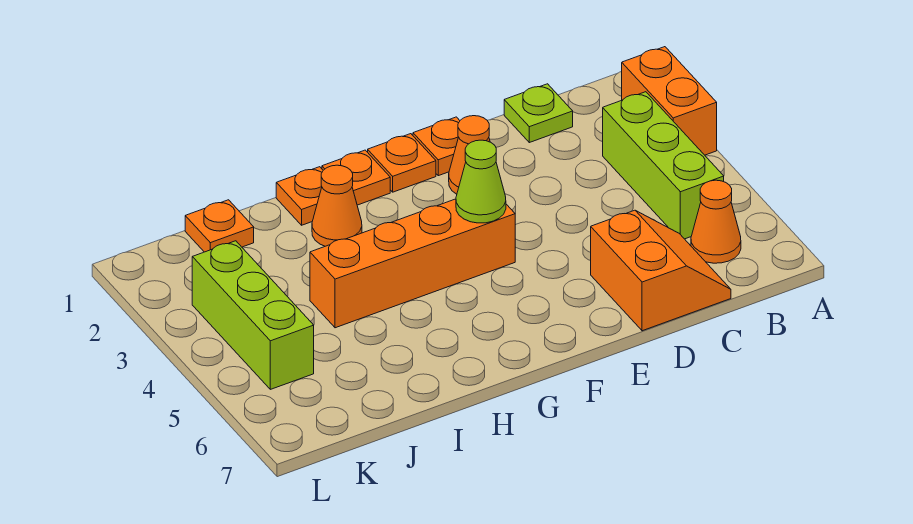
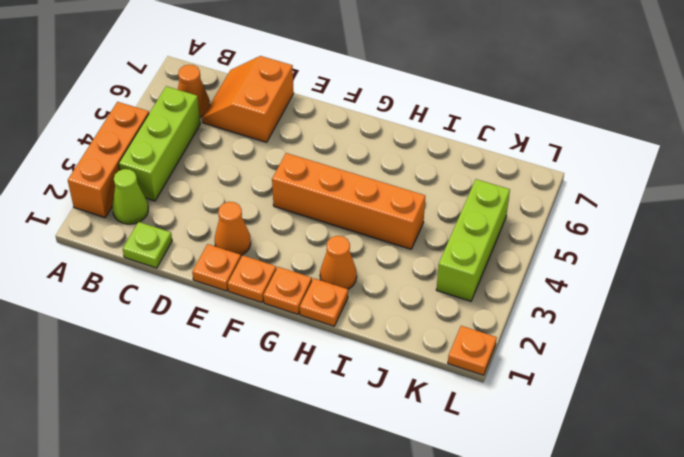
orange 1x2 brick [622,47,717,155] -> orange 1x3 brick [68,102,149,217]
lime 1x1 cone [456,140,506,223] -> lime 1x1 cone moved to [112,169,148,224]
orange 1x1 plate [185,200,254,252] -> orange 1x1 plate moved to [448,326,497,375]

